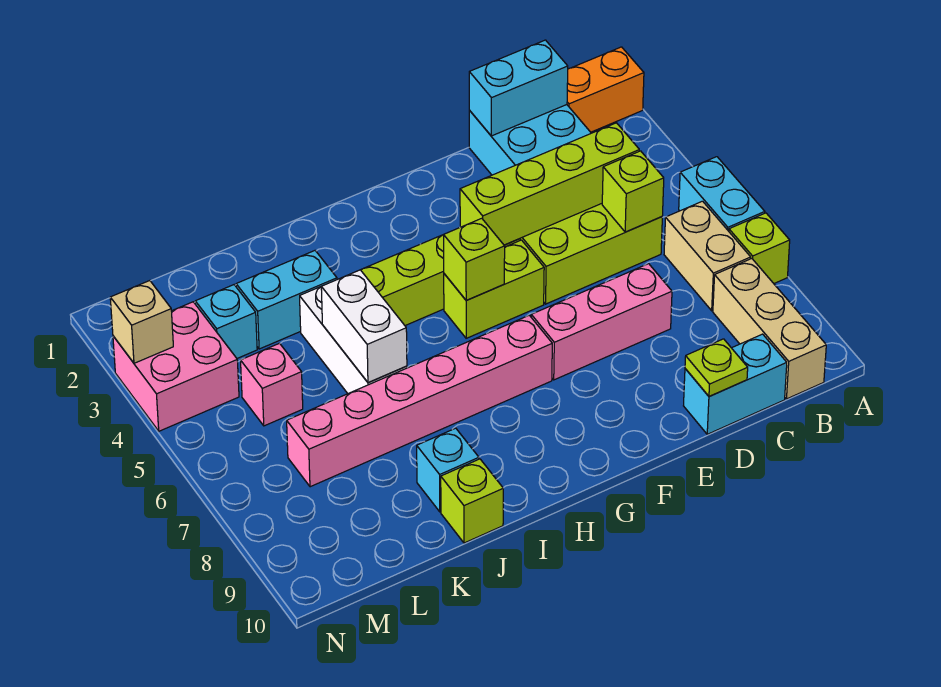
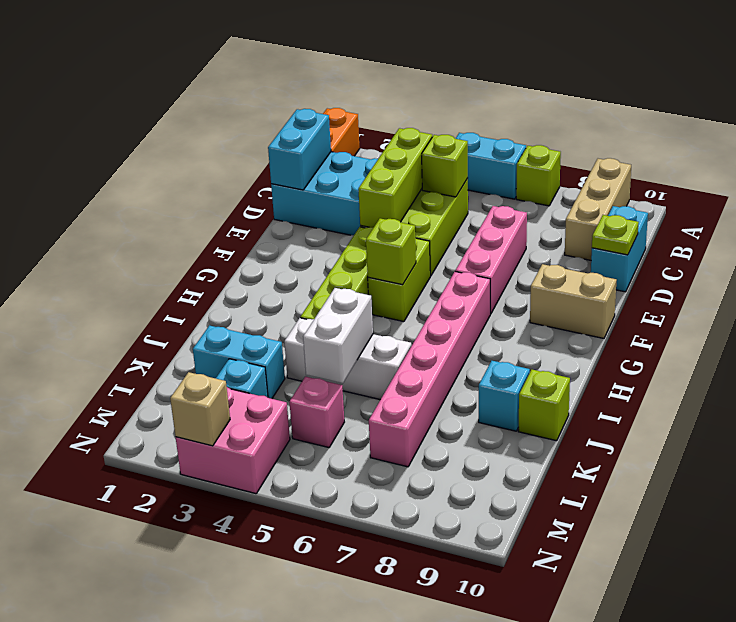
tan 1x2 brick [664,201,751,311] -> tan 1x2 brick moved to [530,264,617,338]
tan 1x3 brick [713,259,826,399] -> tan 1x3 brick turned to [565,158,631,260]
lime 1x4 brick [460,123,639,245] -> lime 1x3 brick [358,128,432,227]
cyan 1x2 brick [236,251,337,349] -> cyan 1x2 brick turned to [193,325,285,399]
white 1x2 brick [321,270,407,382] -> white 1x2 brick turned to [303,288,373,383]

